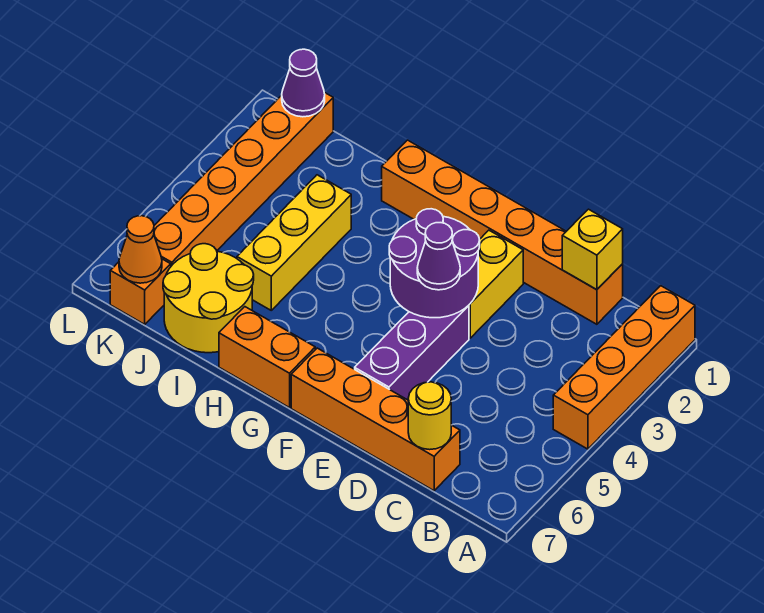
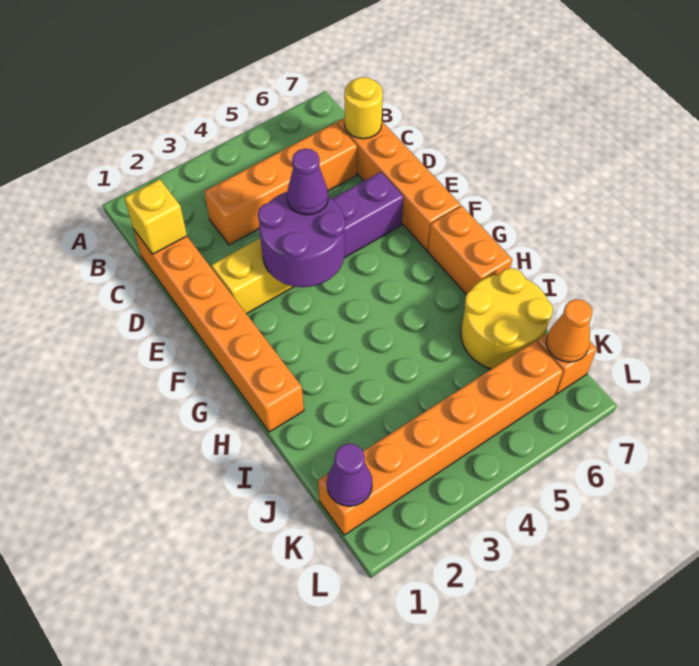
orange 1x4 brick [553,286,695,449] -> orange 1x4 brick moved to [204,123,357,245]
yellow 1x3 brick [237,175,351,310] -> none

